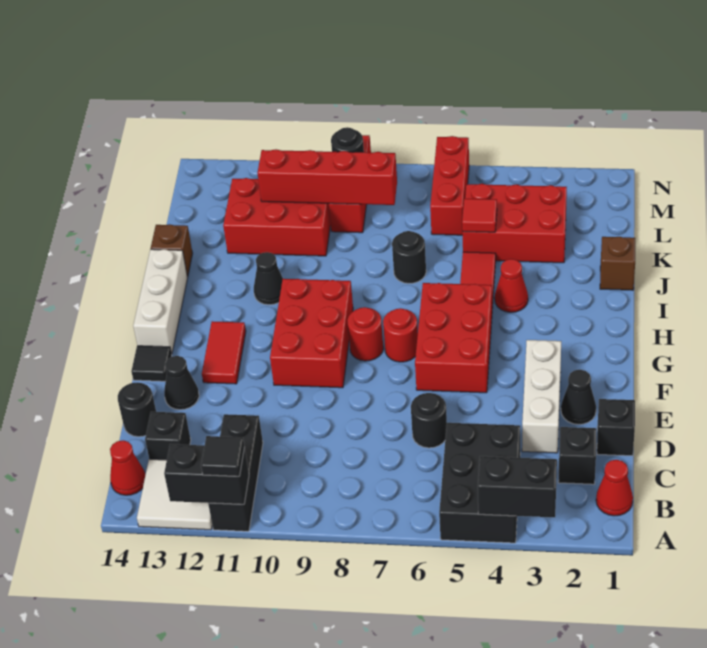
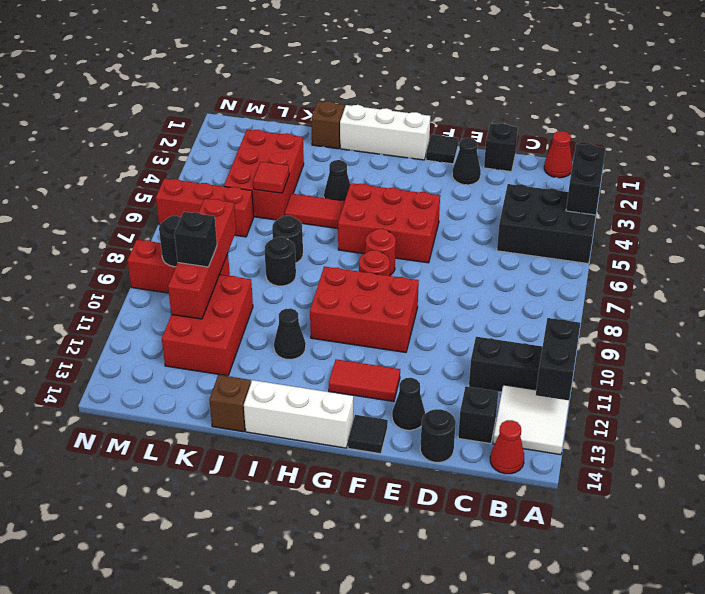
black 1x1 tile [201,436,244,476] -> black 1x1 tile moved to [426,134,458,164]
black 1x1 brick [558,427,597,484] -> black 1x1 brick moved to [174,212,217,267]
white 1x3 brick [522,340,561,453] -> white 1x3 brick moved to [340,105,430,160]
black 1x1 round brick [411,393,447,448] -> black 1x1 round brick moved to [265,237,296,286]
red 1x1 cone [495,259,528,312] -> black 1x1 cone [324,160,350,201]

